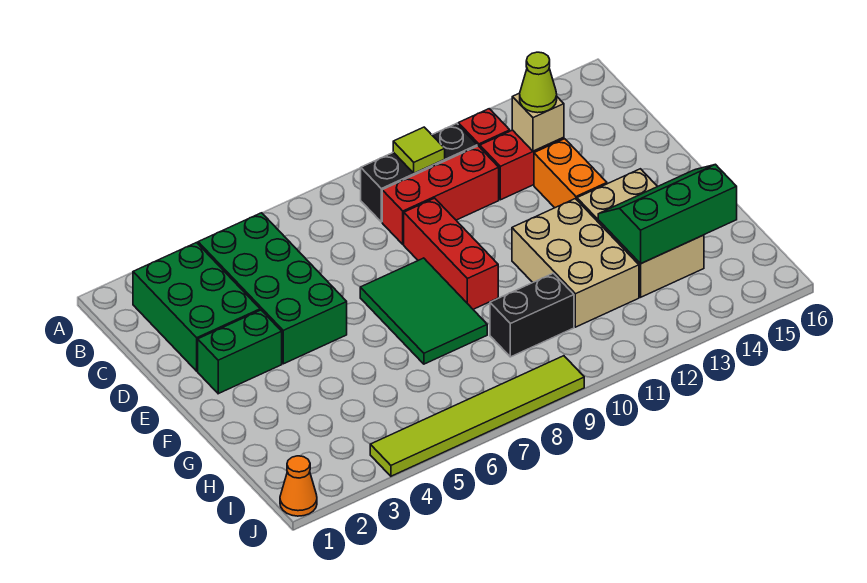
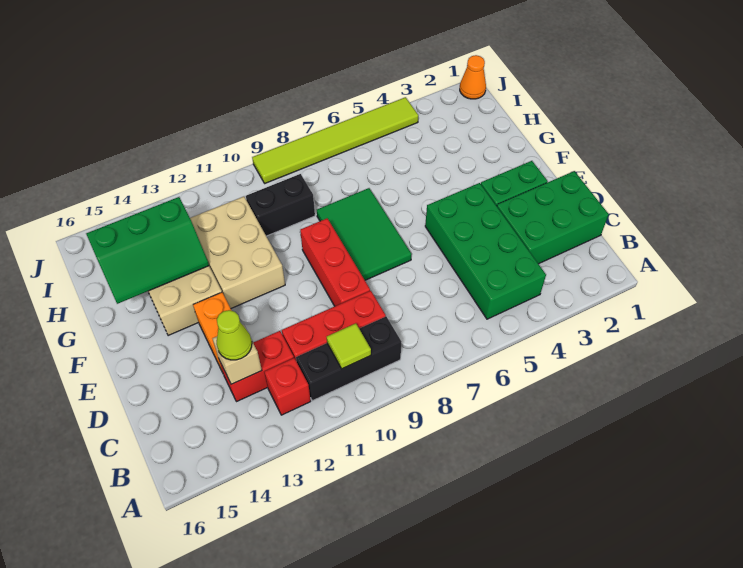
green 2x3 brick [133,243,260,371] -> green 2x3 brick turned to [497,171,609,264]

